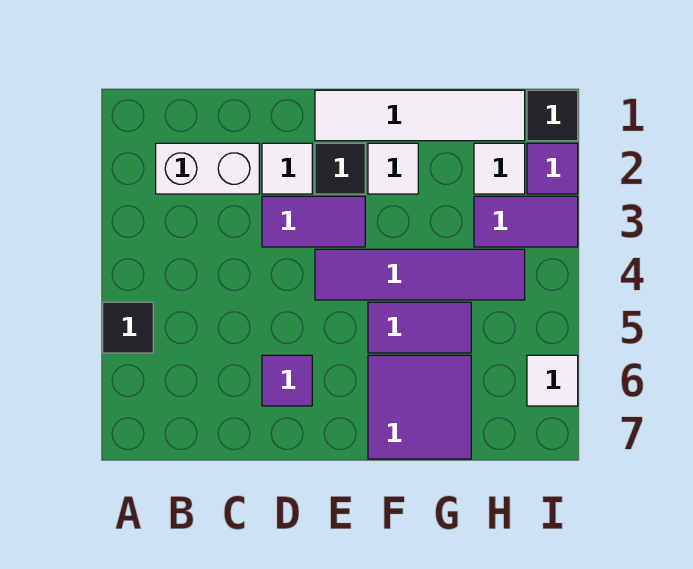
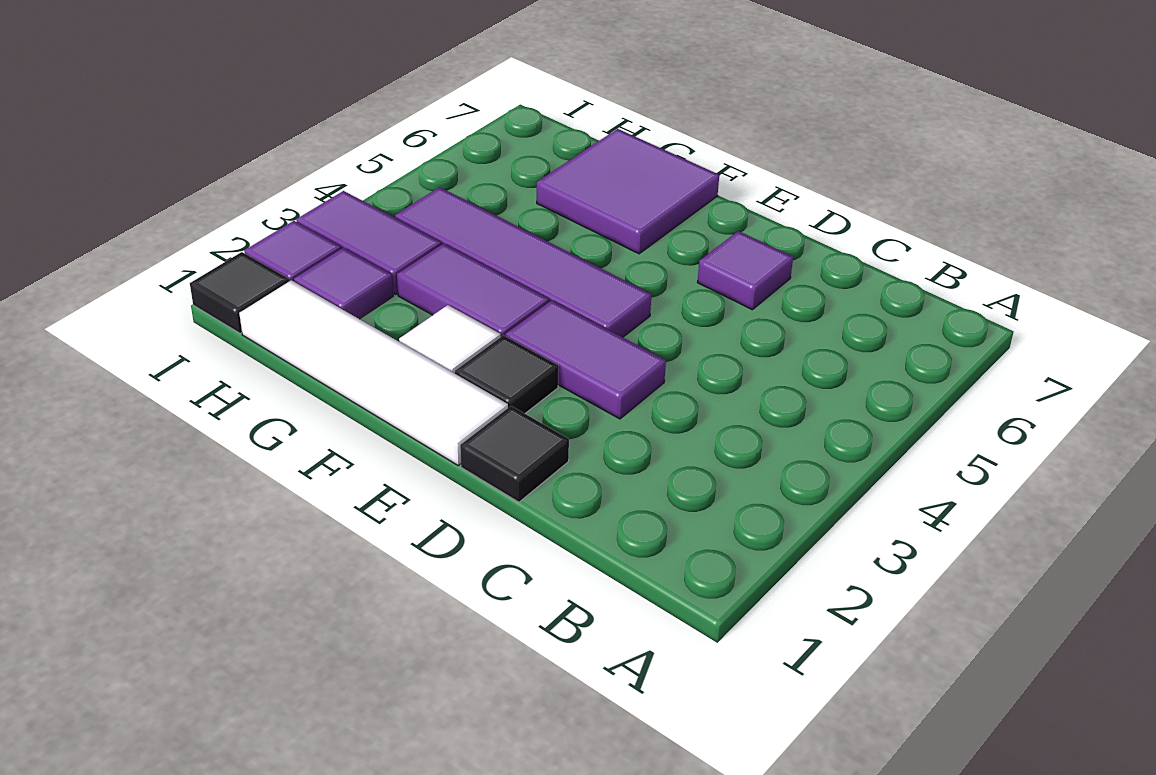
black 1x1 tile [103,302,153,353] -> black 1x1 tile moved to [460,406,569,502]
white 1x2 brick [156,143,259,194] -> none
white 1x1 tile [262,143,312,194] -> none
purple 1x2 tile [368,302,471,353] -> purple 1x2 tile moved to [397,244,549,337]
white 1x1 tile [474,143,525,194] -> purple 1x1 tile [294,248,393,319]
white 1x1 tile [527,355,578,406] -> none

